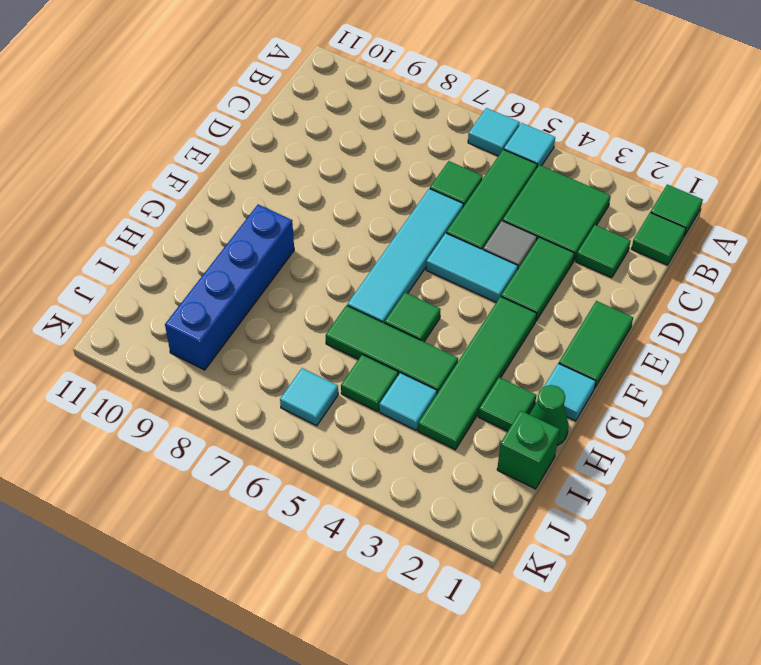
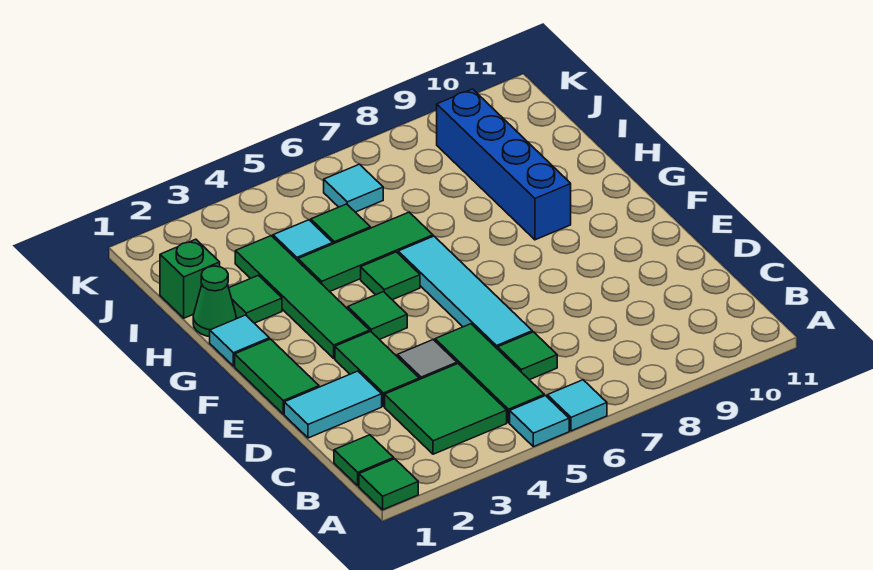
green 1x1 tile [576,225,631,278] -> green 1x1 tile moved to [348,292,407,340]
cyan 1x2 tile [426,233,518,302] -> cyan 1x2 tile moved to [284,371,382,438]

